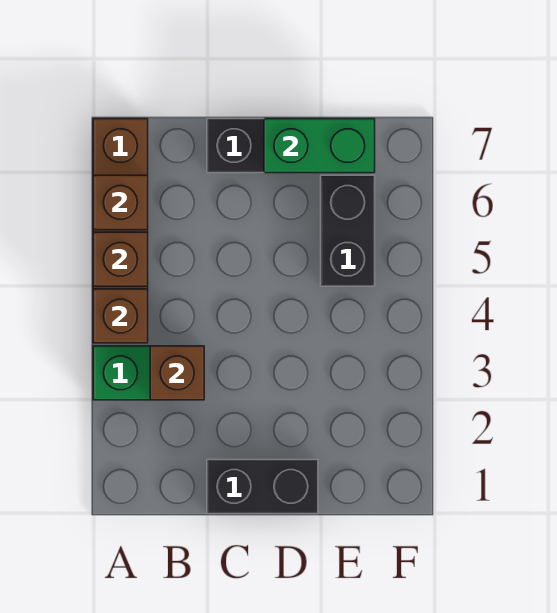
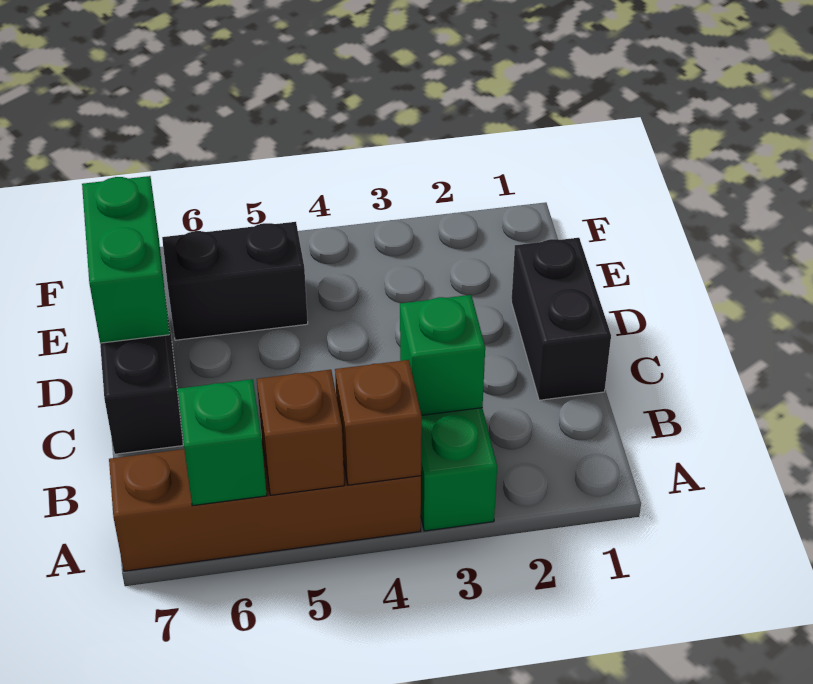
brown 1x1 brick [93,175,148,230] -> green 1x1 brick [178,379,267,506]
brown 1x1 brick [150,346,204,400] -> green 1x1 brick [400,295,485,415]

